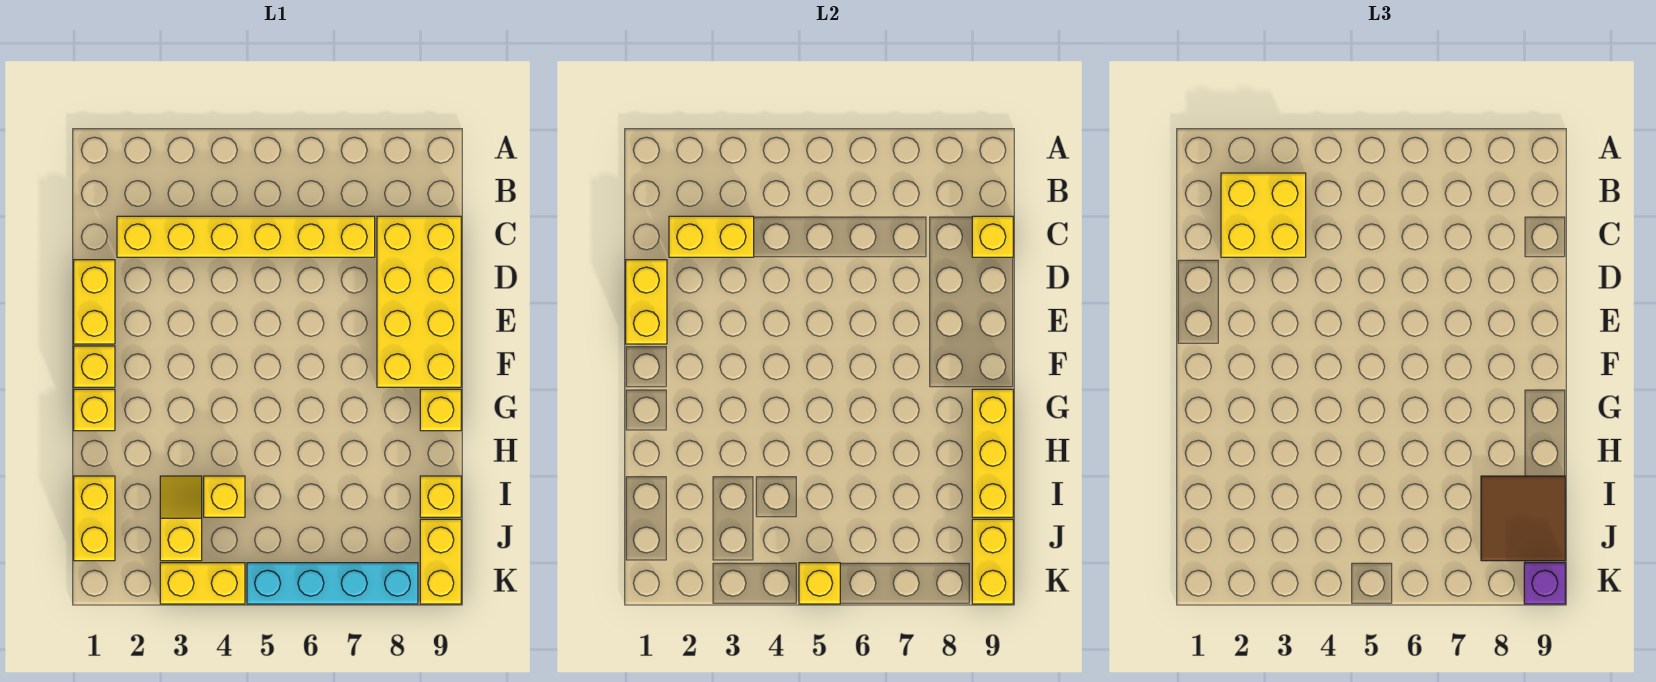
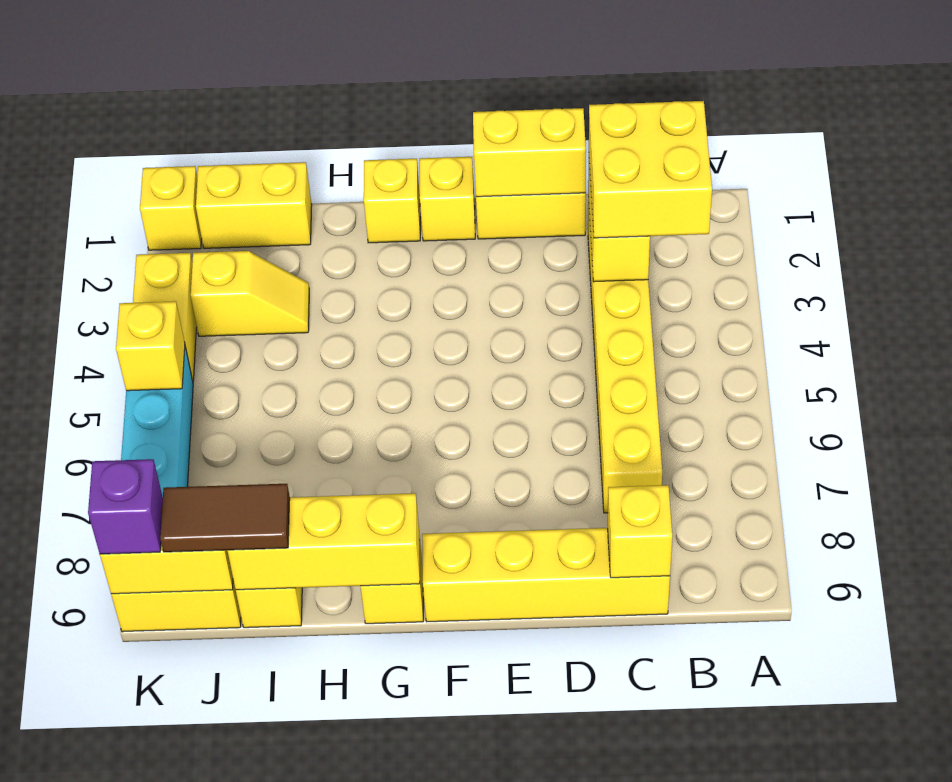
yellow 2x4 brick [377,216,461,387] -> yellow 1x4 brick [422,528,670,622]
yellow 1x1 brick [204,476,245,517] -> yellow 1x1 brick moved to [140,166,202,250]
brown 2x2 tile [1481,476,1565,561] -> brown 1x2 tile [160,484,290,552]

